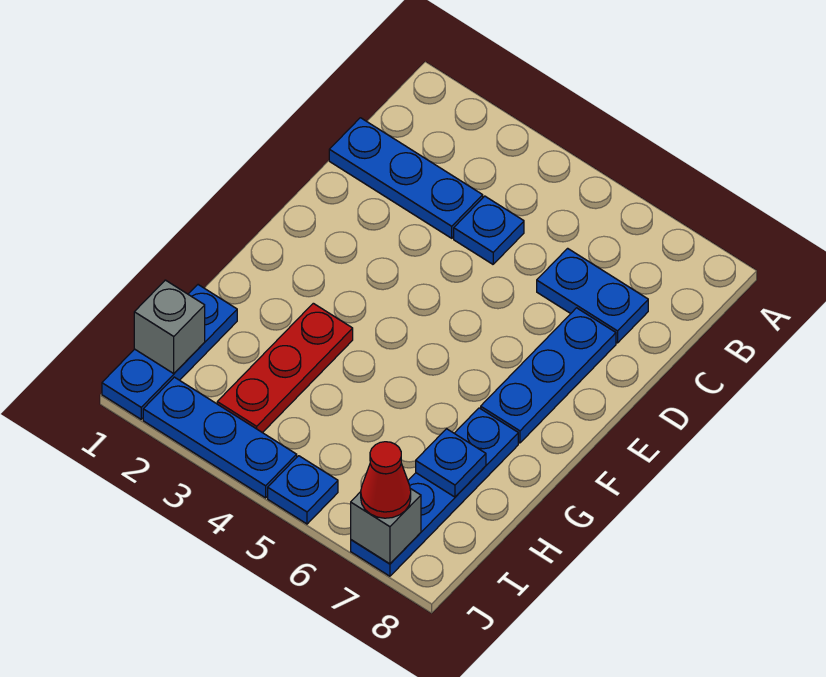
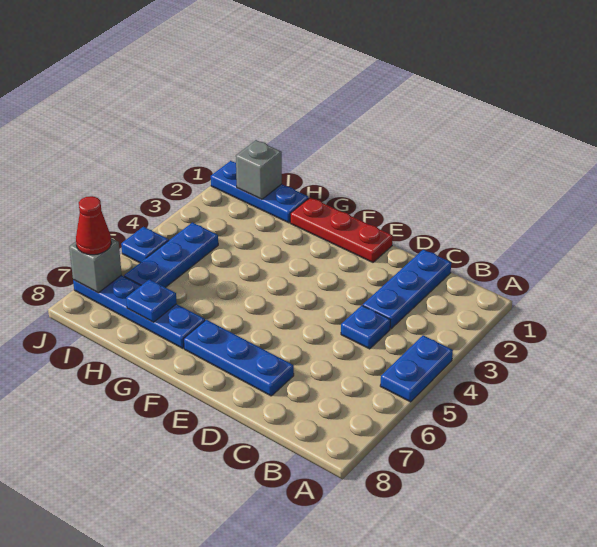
blue 1x2 plate [537,248,648,343] -> blue 1x2 plate moved to [380,335,453,402]
red 1x3 plate [217,303,353,433] -> red 1x3 plate moved to [290,197,393,262]
blue 1x3 plate [143,377,297,498] -> blue 1x3 plate moved to [124,223,218,288]

